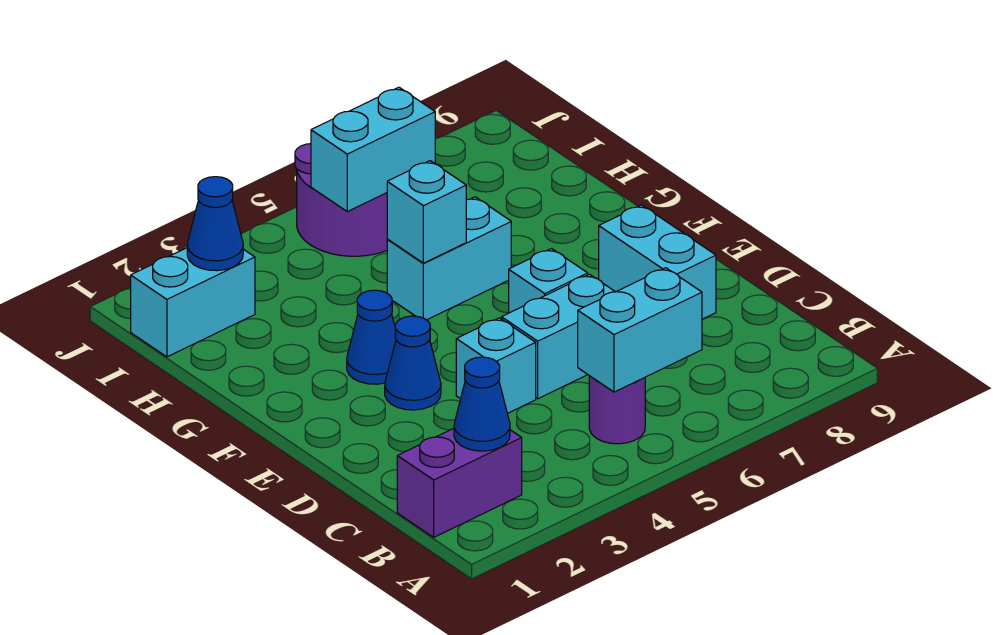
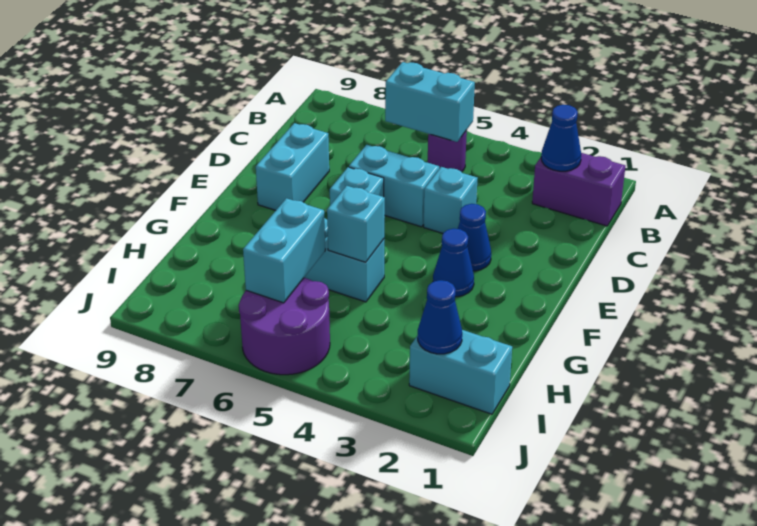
cyan 1x2 brick [311,87,435,211] -> cyan 1x2 brick turned to [243,198,325,303]

